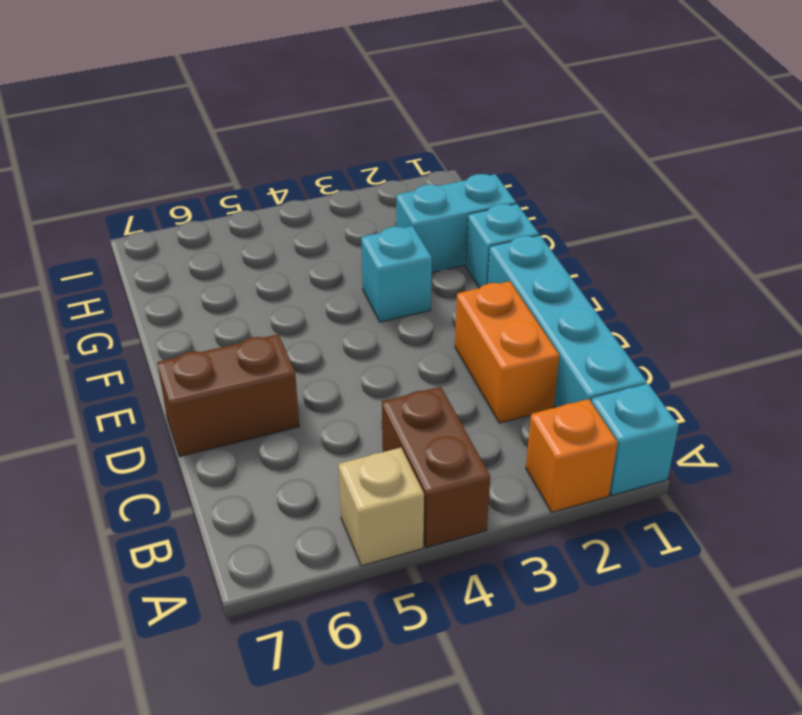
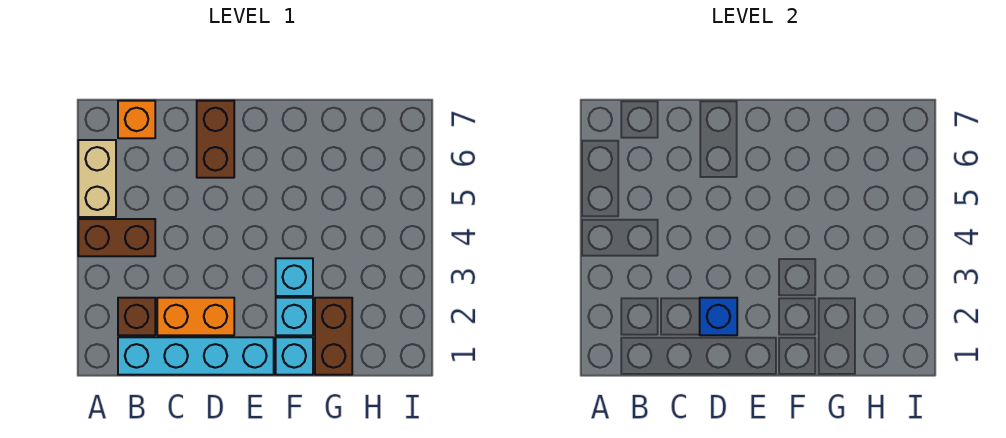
cyan 1x1 brick [591,384,679,495] -> cyan 1x1 brick moved to [276,298,313,335]
orange 1x1 brick [526,399,618,512] -> orange 1x1 brick moved to [118,101,155,138]
tan 1x1 brick [338,448,424,566] -> tan 1x2 brick [78,140,116,217]
none -> brown 1x1 brick [118,298,155,335]
none -> blue 1x1 brick [700,298,737,335]
cyan 1x2 brick [396,174,516,273] -> brown 1x2 brick [315,298,352,375]

